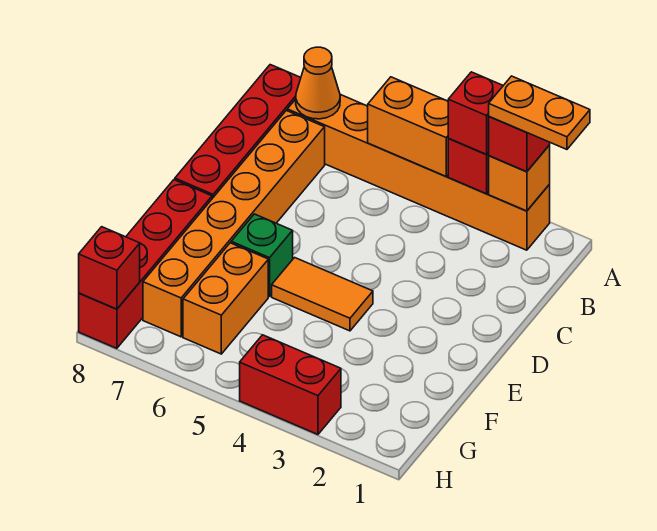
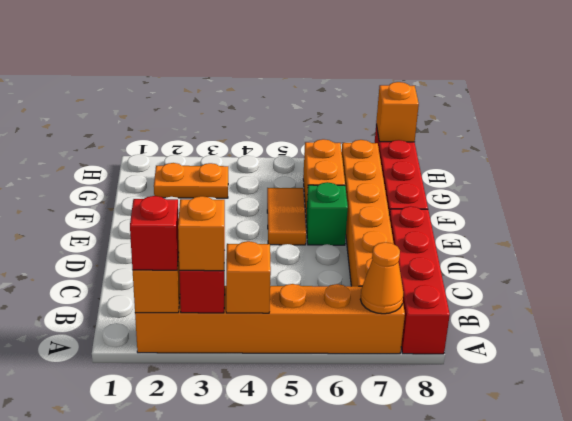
orange 1x2 plate [489,76,590,149] -> orange 1x2 plate moved to [154,163,228,198]
red 1x1 brick [448,72,503,155] -> orange 1x1 brick [178,196,225,271]
orange 1x2 brick [368,77,449,176] -> orange 1x1 brick [226,241,271,313]
orange 1x2 tile [272,258,373,331] -> orange 1x2 tile turned to [267,188,306,245]
red 1x2 brick [240,335,341,434] -> none
red 1x1 brick [79,227,140,309] -> orange 1x1 brick [376,82,419,142]

